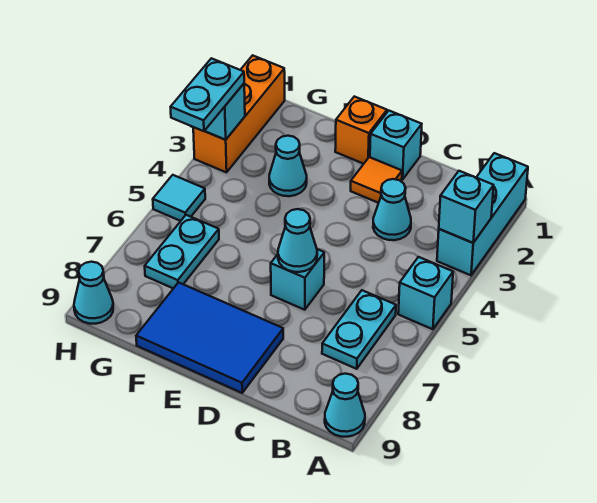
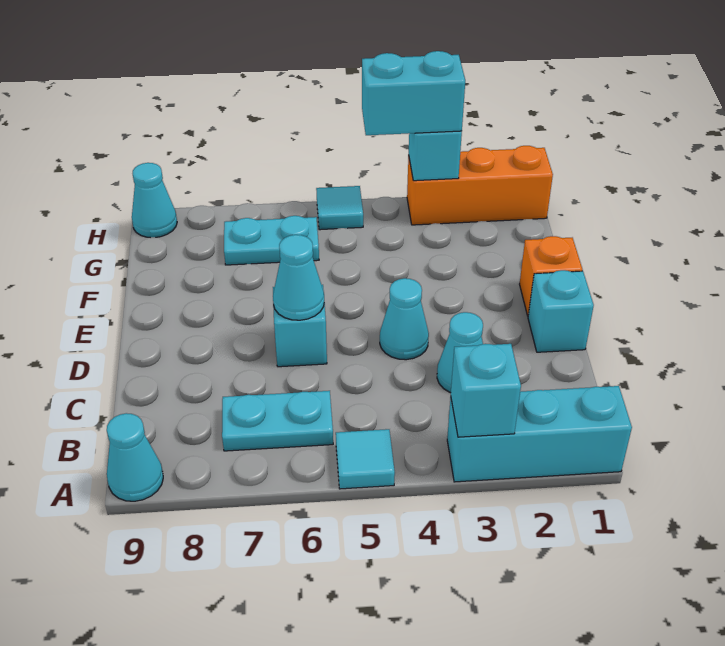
cyan 1x1 brick [398,257,453,329] -> cyan 1x1 tile [336,429,395,489]
orange 1x1 tile [351,157,402,203] -> none
blue 2x3 tile [136,282,283,393] -> none
cyan 1x1 cone [269,136,307,196] -> cyan 1x1 cone moved to [380,278,429,360]
cyan 1x2 plate [171,58,244,131] -> cyan 1x2 brick [362,51,465,135]

